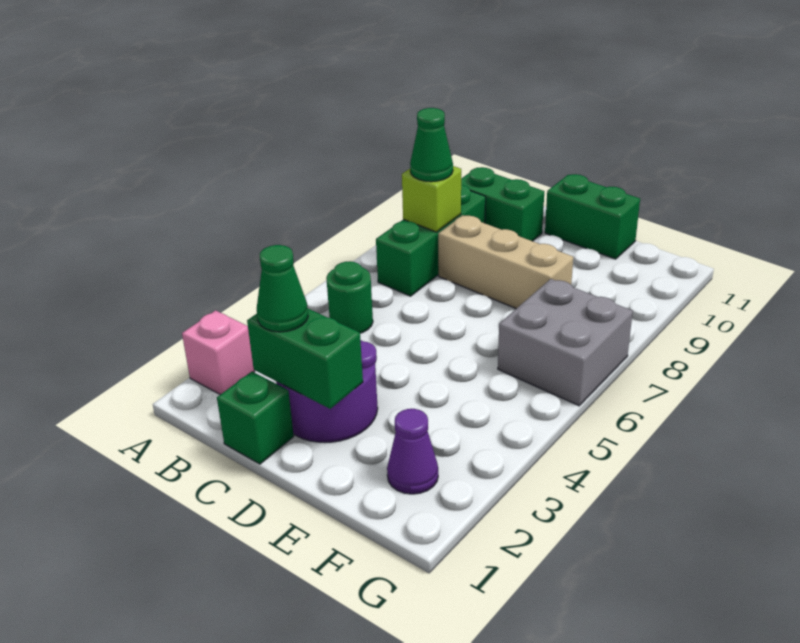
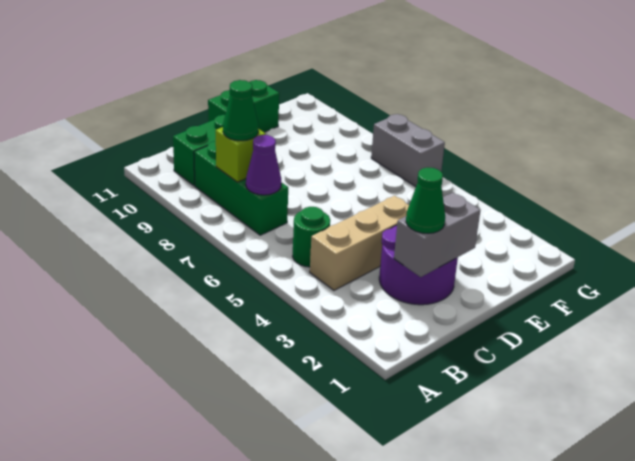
pink 1x1 brick [182,310,255,395] -> none
green 1x1 brick [217,372,294,464] -> none
green 1x2 brick [247,309,363,409] -> grey 1x2 brick [394,193,480,277]
tan 1x3 brick [438,215,573,309] -> tan 1x3 brick moved to [310,196,409,290]
purple 1x1 cone [387,409,438,494] -> purple 1x1 cone moved to [246,135,281,195]
grey 2x2 brick [498,279,633,406] -> grey 1x2 brick [371,114,445,187]

